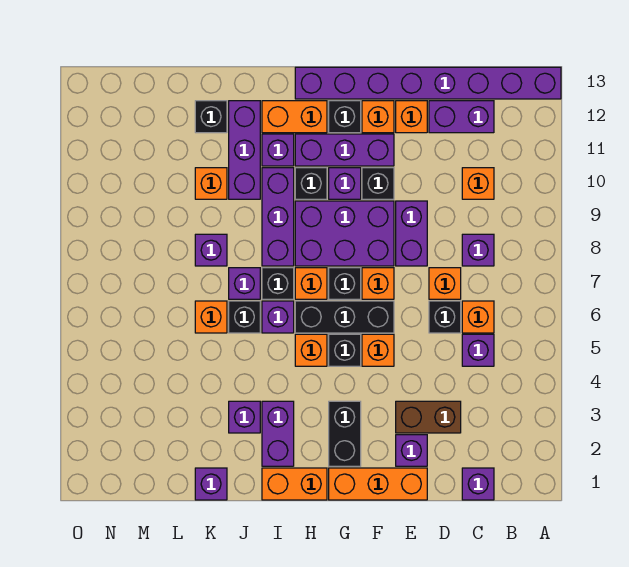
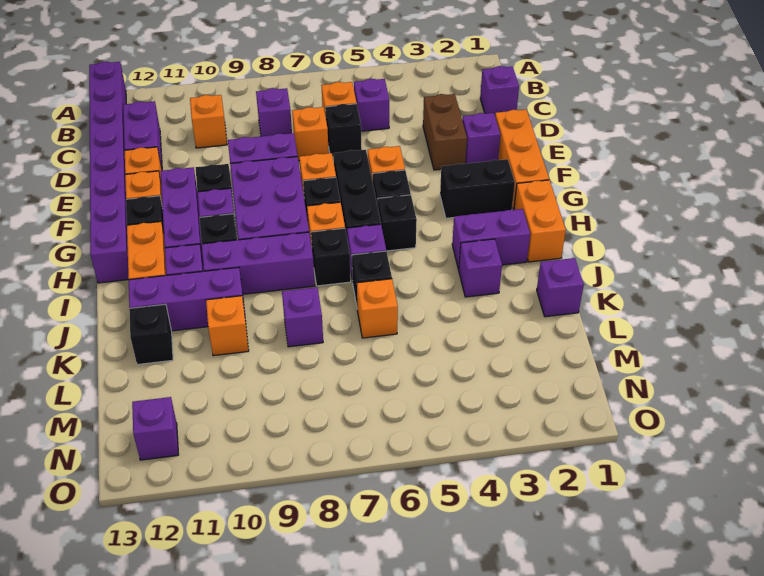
orange 1x1 brick [295,334,327,366] -> black 1x1 brick [378,195,417,251]
purple 1x1 brick [229,268,260,299] -> purple 1x1 brick moved to [132,397,179,460]

